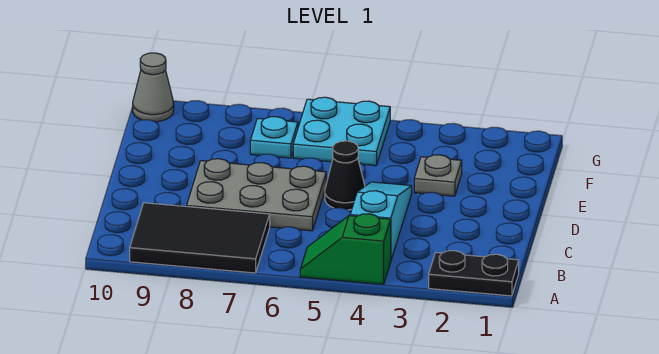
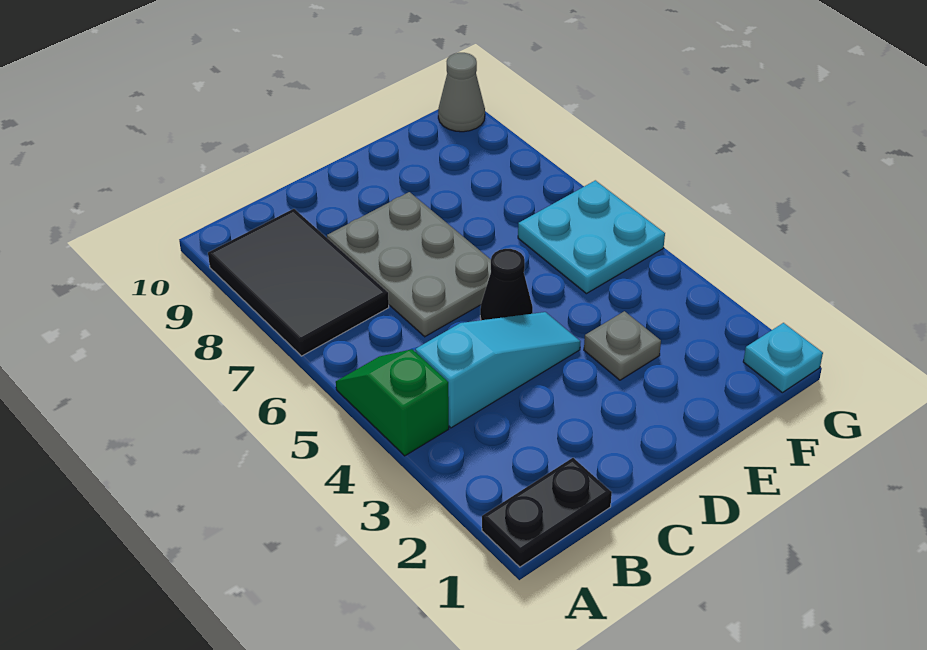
black 1x2 plate [429,251,519,296] -> black 1x2 plate turned to [482,458,612,567]
cyan 1x1 plate [250,117,298,158] -> cyan 1x1 plate moved to [743,323,823,393]

